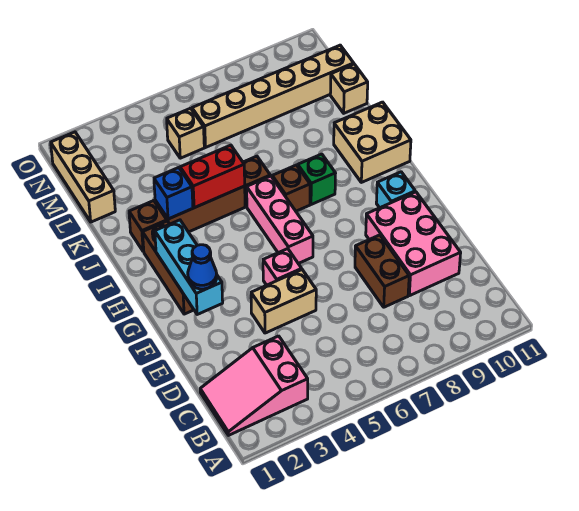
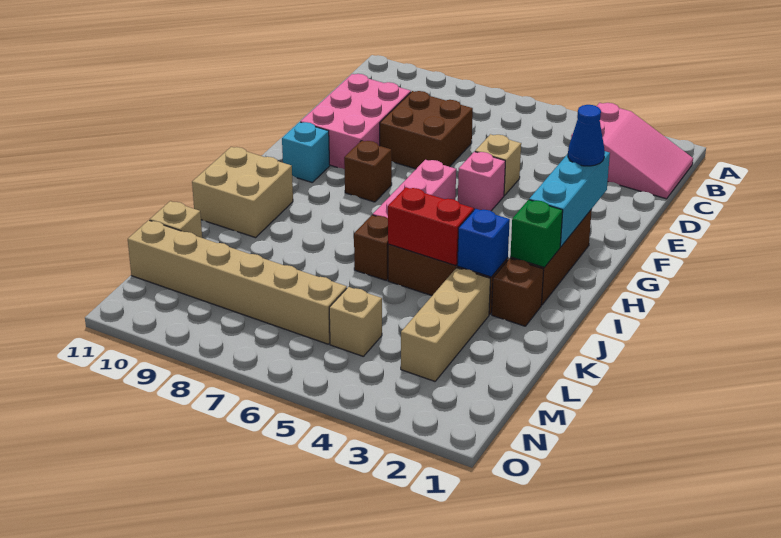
brown 1x2 brick [355,235,409,307] -> brown 2x2 brick [380,91,473,169]
tan 1x2 brick [251,270,316,333] -> tan 1x1 brick [475,134,521,196]
brown 1x1 brick [272,165,310,211] -> brown 1x1 brick moved to [344,141,392,202]
green 1x1 brick [298,154,336,205] -> green 1x1 brick moved to [510,200,563,267]
tan 1x3 brick [51,132,115,222] -> tan 1x3 brick moved to [401,268,490,381]

